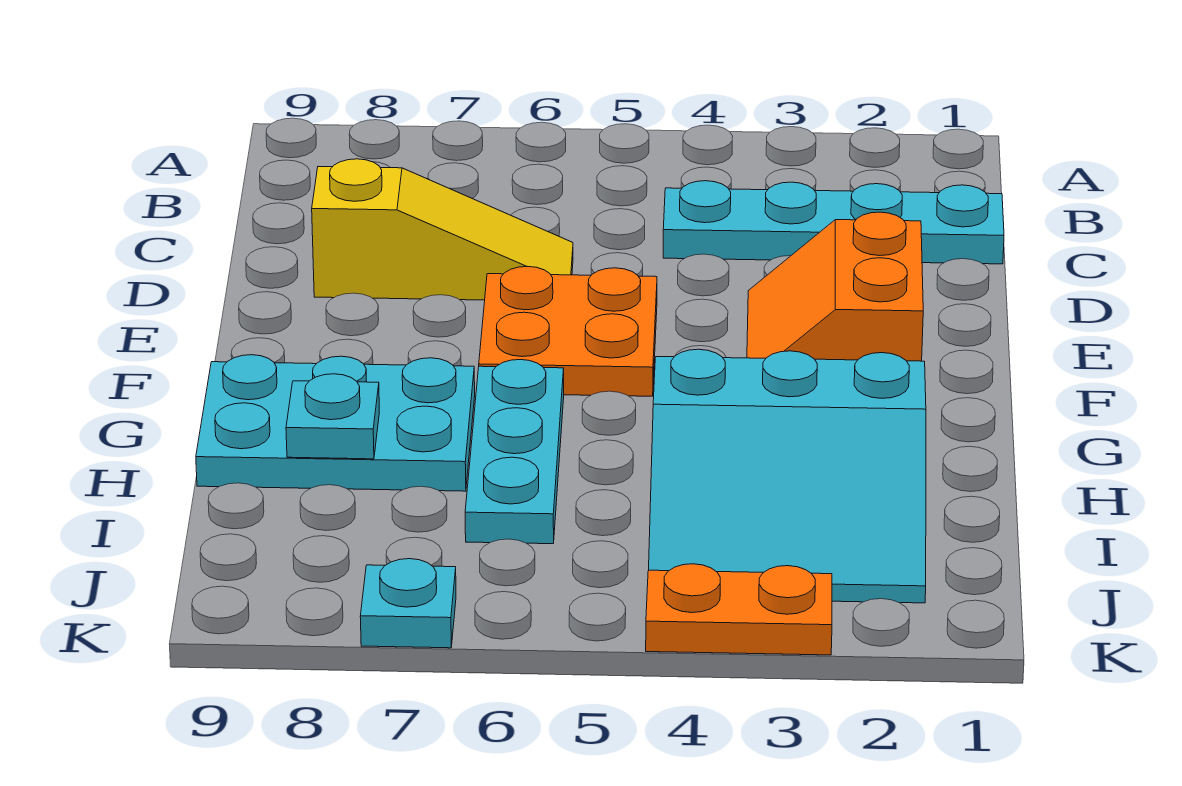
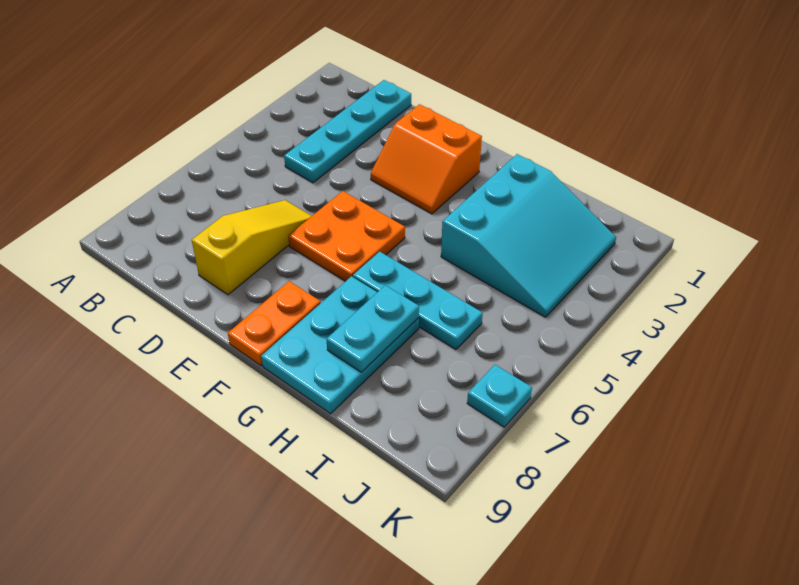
cyan 1x1 plate [286,374,379,459] -> cyan 1x2 plate [326,285,419,372]
orange 1x2 plate [646,564,832,655] -> orange 1x2 plate moved to [228,281,321,366]

